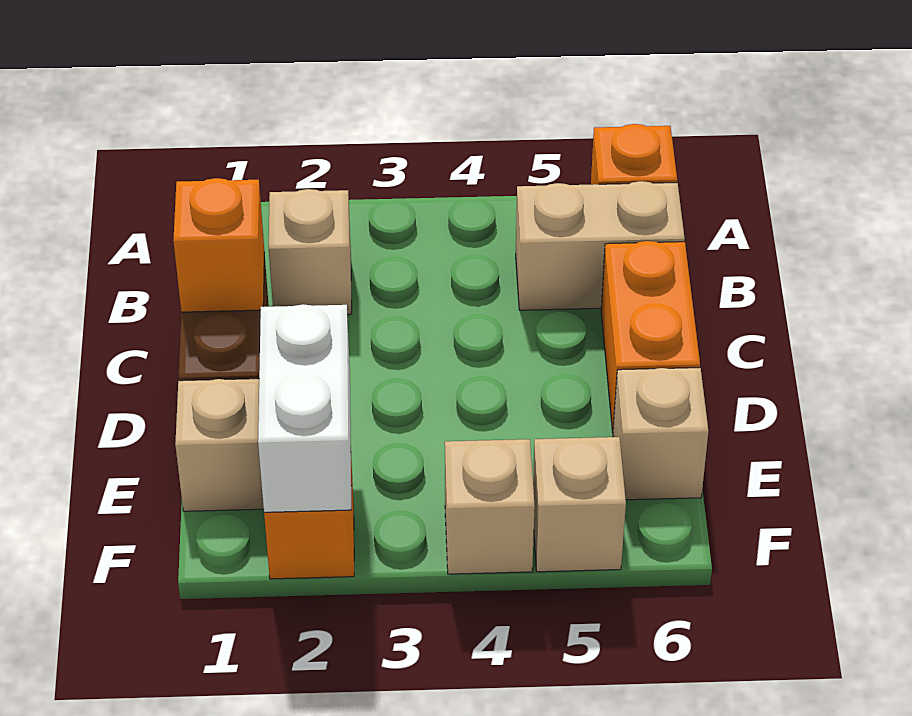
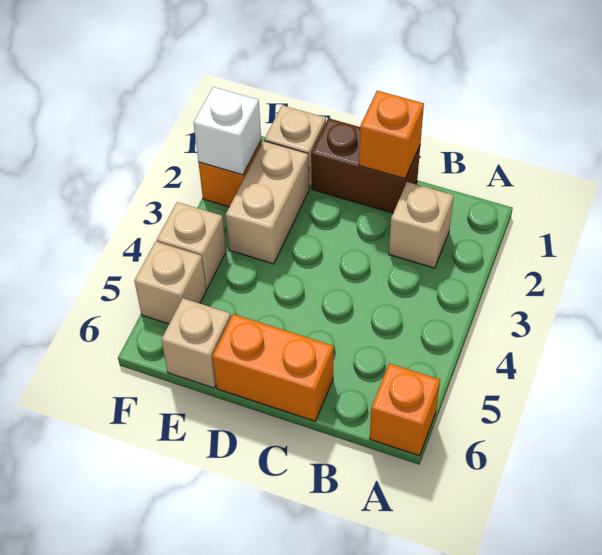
tan 1x2 brick [516,181,685,310] -> tan 1x2 brick moved to [226,141,309,264]
white 1x2 brick [258,304,351,512] -> white 1x1 brick [193,87,261,175]

